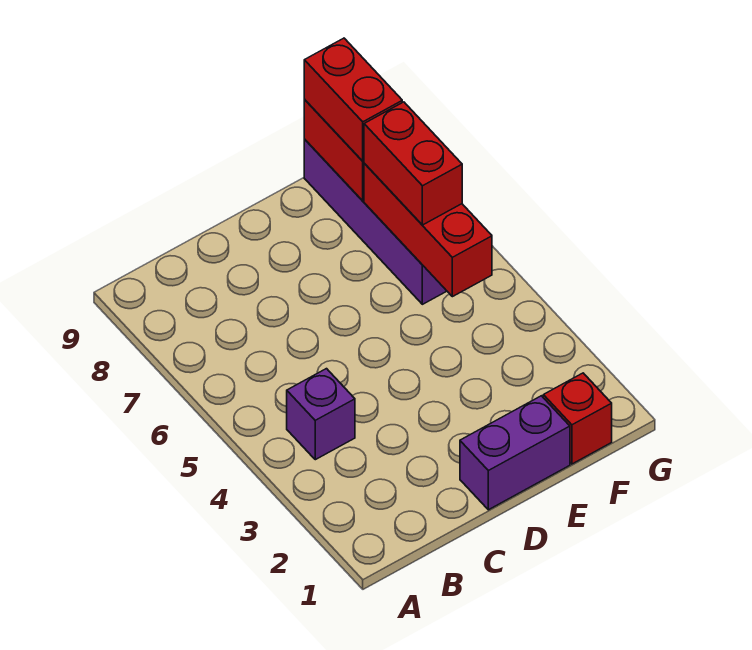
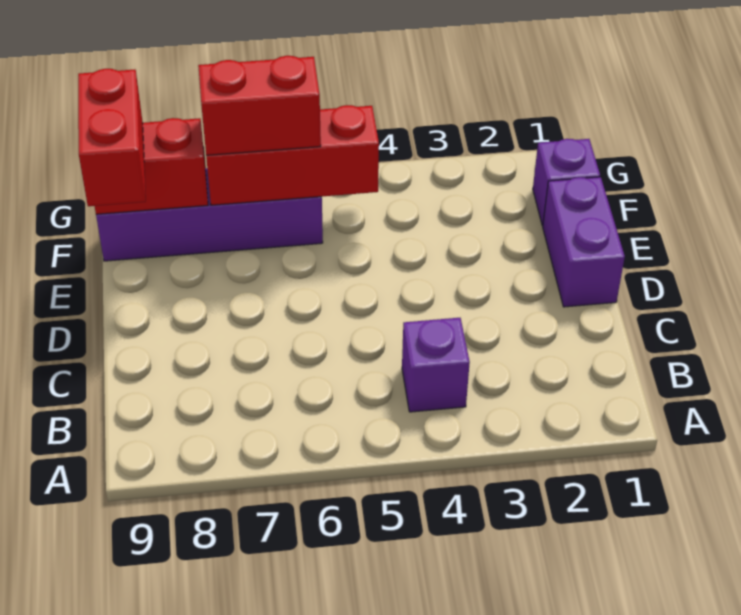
red 1x1 brick [543,373,612,464] -> purple 1x1 brick [533,139,600,226]
red 1x2 brick [304,38,402,161] -> red 1x2 brick turned to [78,69,146,206]

